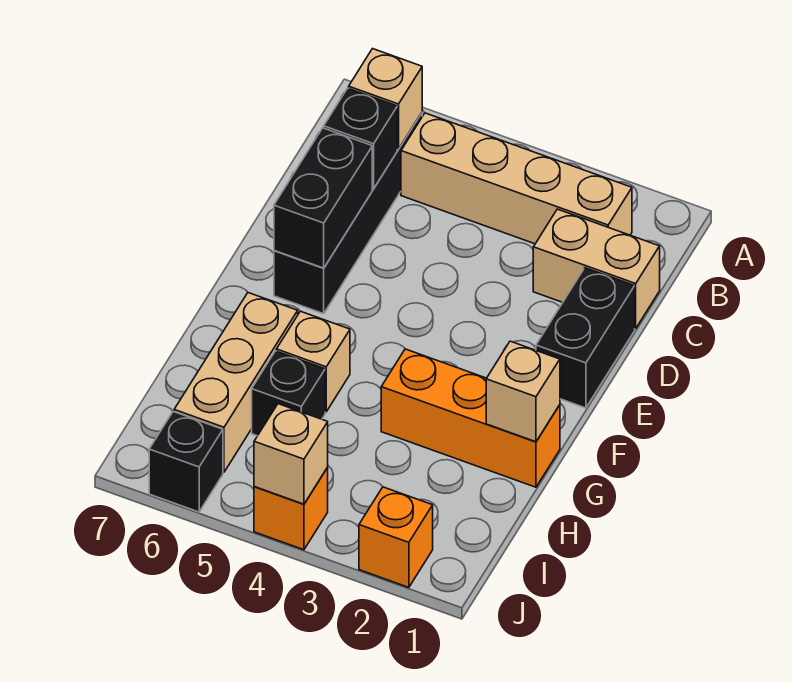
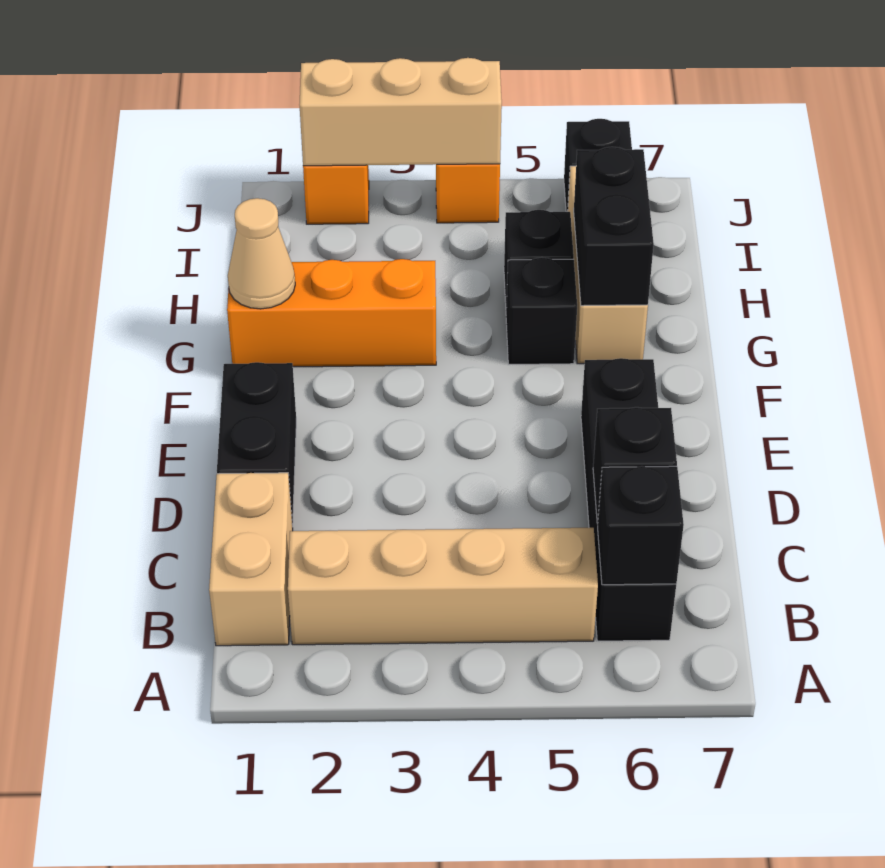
tan 1x1 brick [349,49,422,149] -> black 1x1 brick [598,466,684,585]
tan 1x2 brick [533,209,660,329] -> tan 1x2 brick turned to [209,473,293,646]
black 1x2 brick [274,128,372,268] -> black 1x2 brick moved to [574,147,654,306]
tan 1x1 brick [486,341,560,442] -> tan 1x1 cone [228,198,295,309]
tan 1x1 brick [276,311,350,412] -> black 1x1 brick [506,257,577,364]
tan 1x1 brick [254,404,328,504] -> tan 1x3 brick [299,58,502,166]

